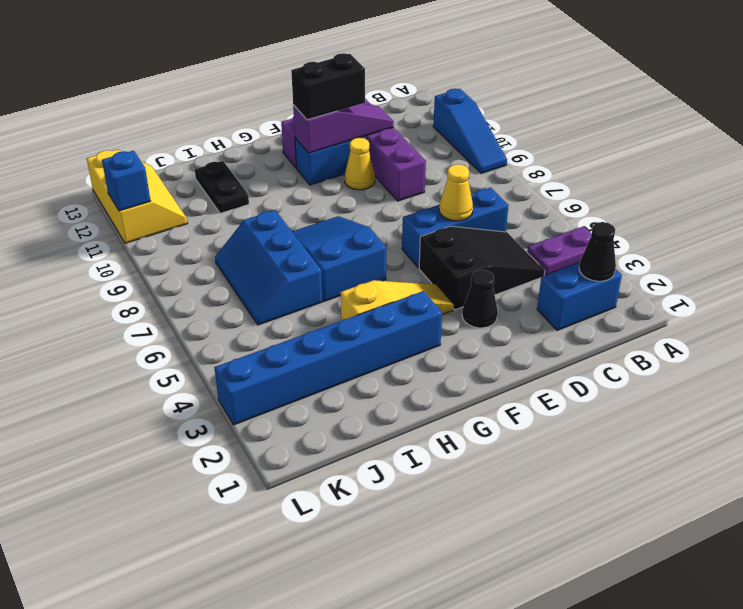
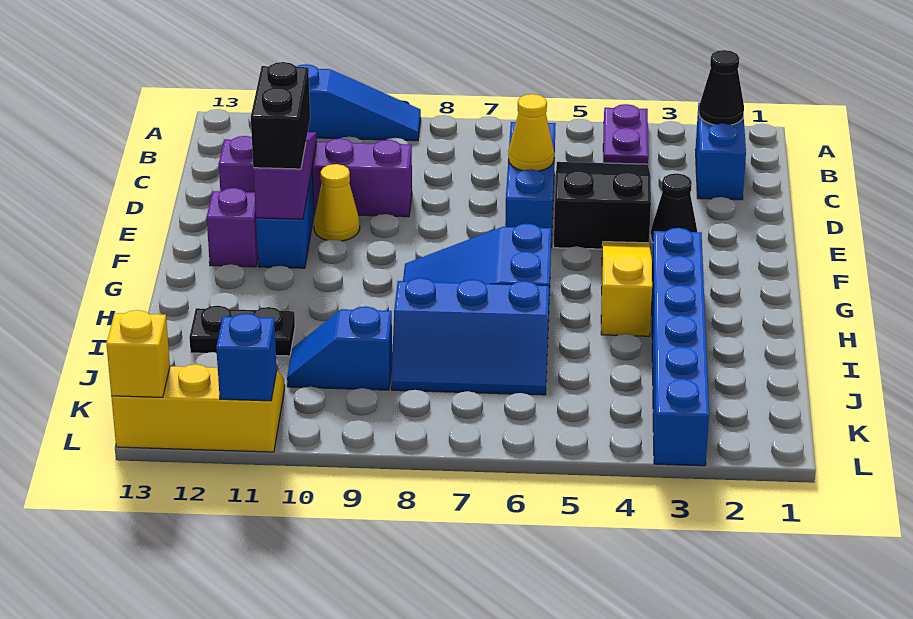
none -> blue 1x2 slope [287,306,392,390]
none -> yellow 1x1 brick [106,310,170,397]

